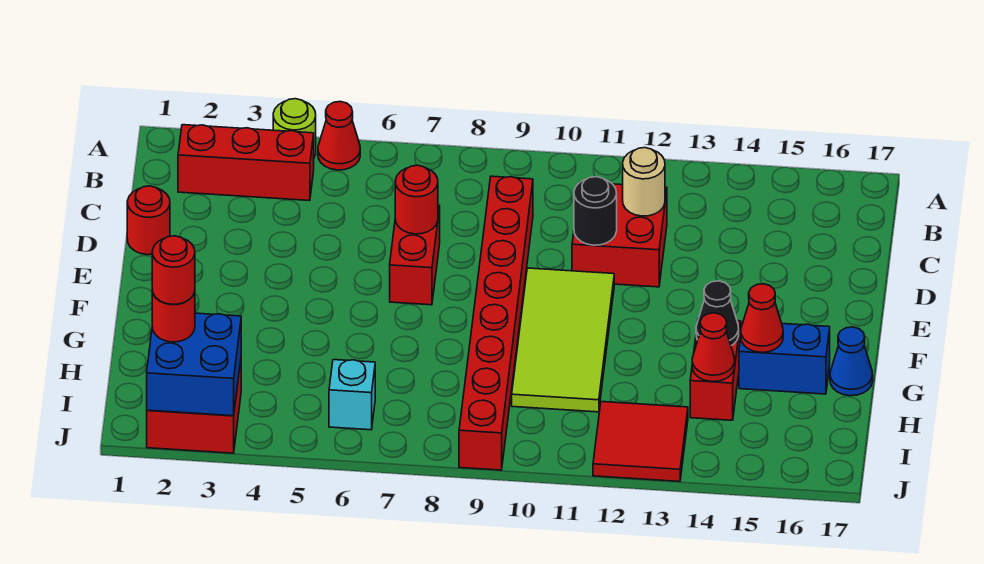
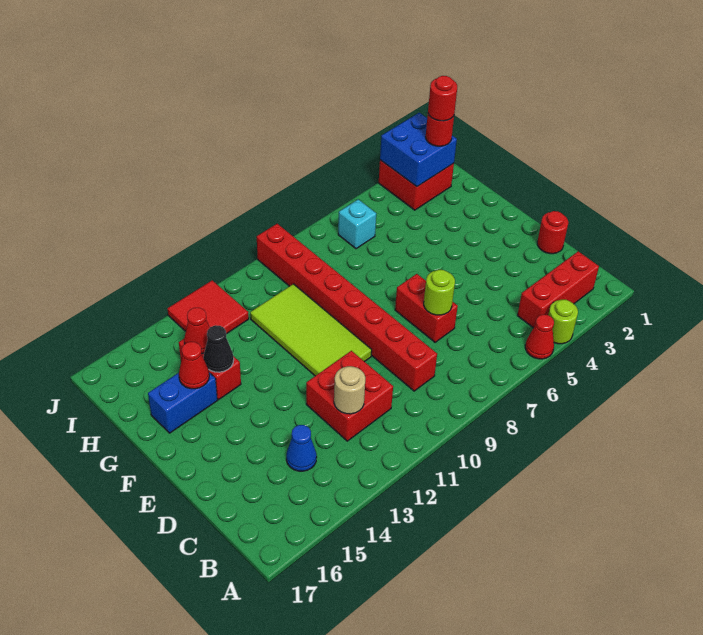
red 1x1 round brick [395,165,438,234] -> lime 1x1 round brick [424,270,455,315]
black 1x1 round brick [574,177,617,245] -> none
blue 1x1 cone [830,327,873,396] -> blue 1x1 cone moved to [286,425,317,471]

